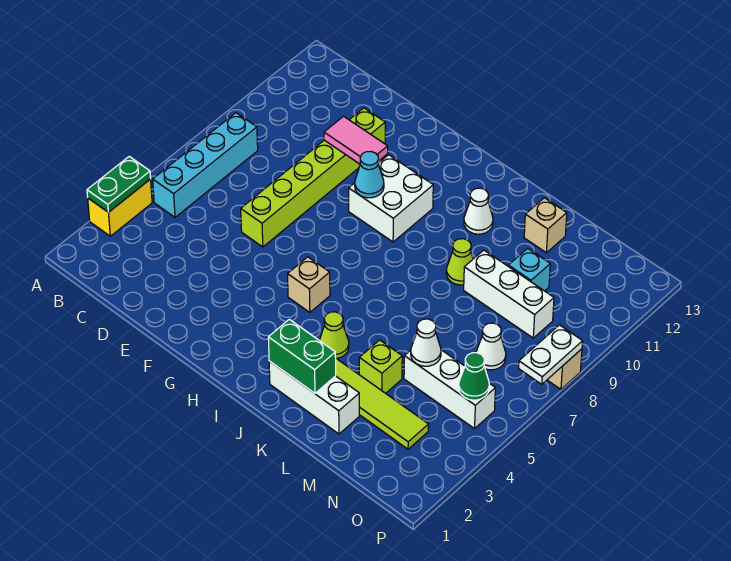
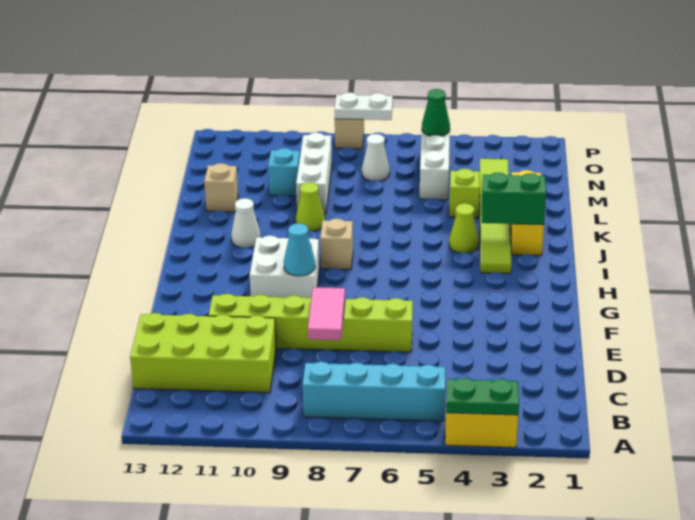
none -> lime 2x4 brick [130,313,276,393]
pink 1x2 tile [324,116,388,164] -> pink 1x2 tile moved to [308,287,345,340]
tan 1x1 brick [288,257,330,312] -> tan 1x1 brick moved to [320,219,353,269]
white 1x3 brick [269,361,359,434] -> yellow 1x3 brick [511,170,544,255]
green 1x2 brick [268,319,336,393] -> green 1x2 brick turned to [481,173,546,225]
white 1x1 cone [411,319,441,366] -> none

